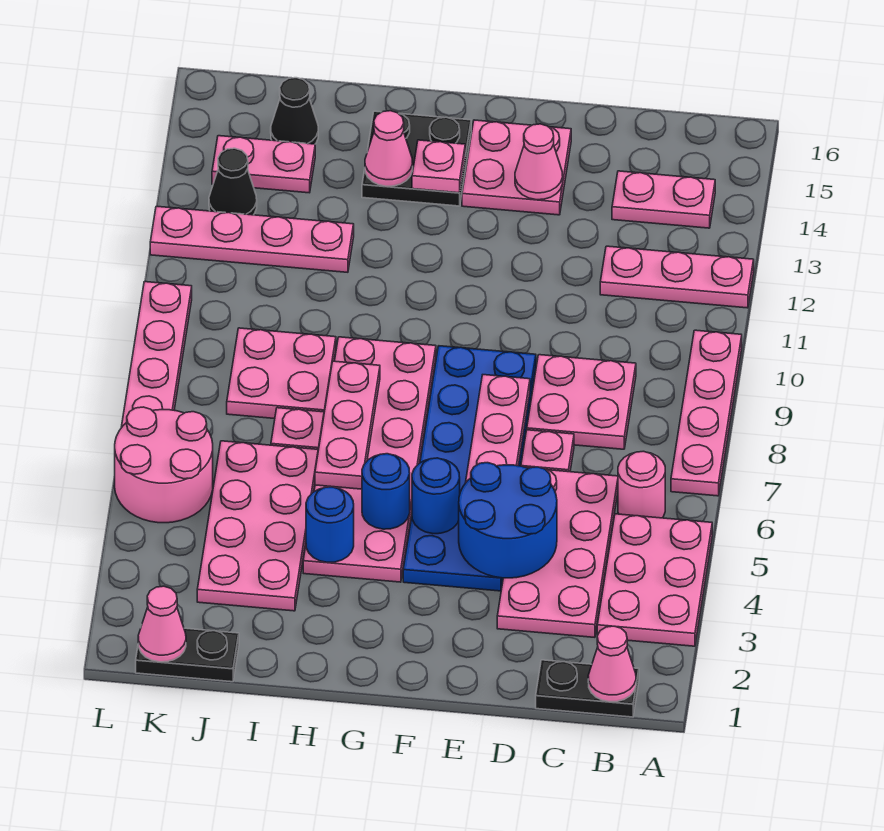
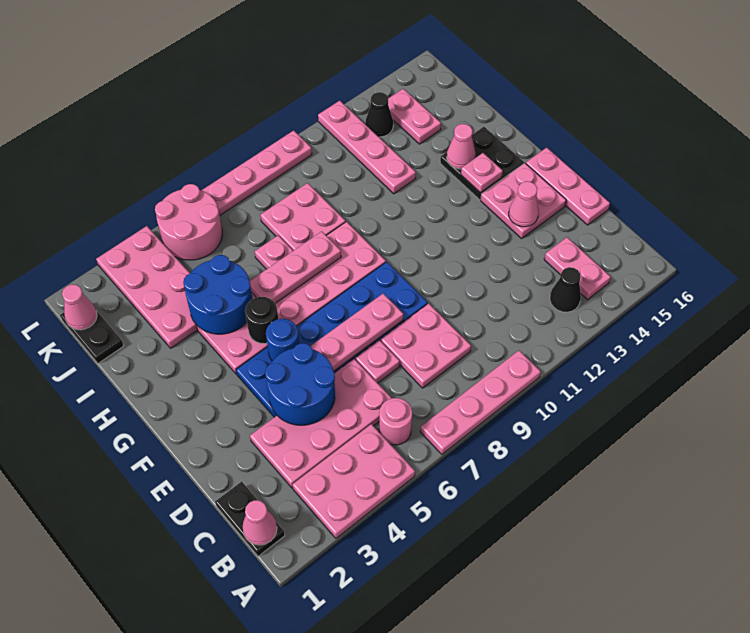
pink 1x3 plate [600,246,754,308] -> pink 1x3 plate moved to [526,148,610,225]
blue 1x1 round brick [362,454,410,529] -> black 1x1 round brick [245,297,278,344]
blue 1x1 round brick [306,487,354,562] -> blue 2x2 round brick [183,255,252,334]
pink 2x4 plate [197,441,318,611] -> pink 2x4 plate turned to [96,226,198,348]
black 1x1 cone [271,78,318,144] -> black 1x1 cone moved to [550,267,581,312]

